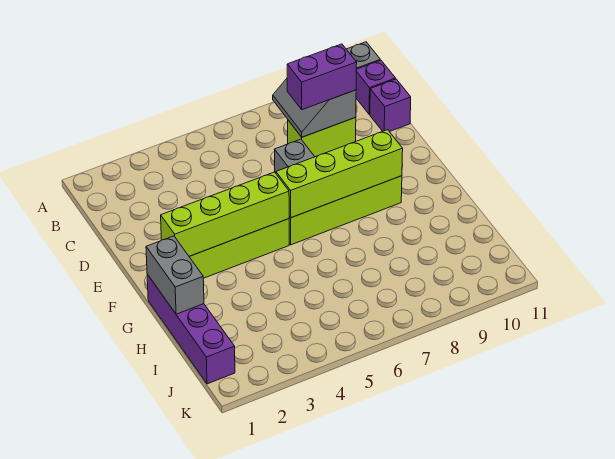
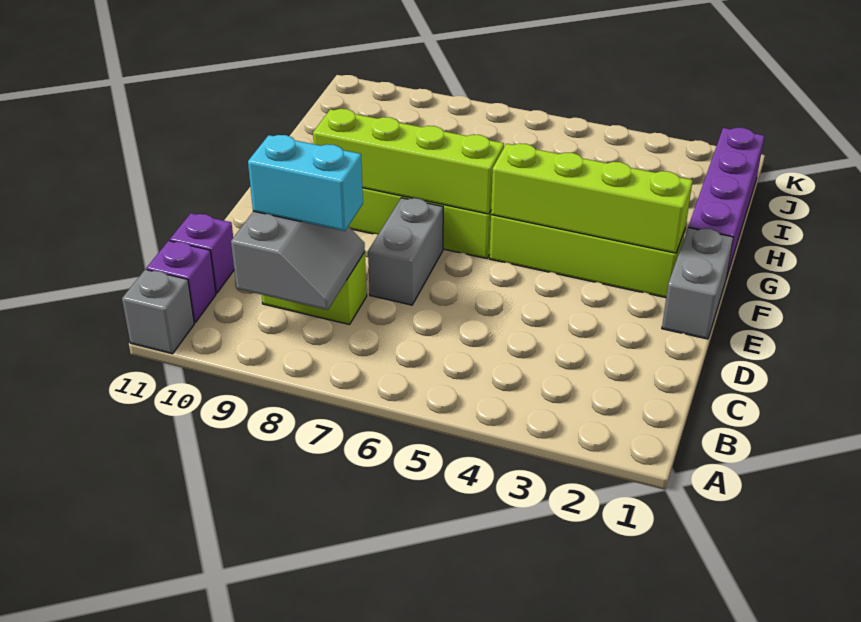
purple 1x2 brick [287,44,357,110] -> cyan 1x2 brick [248,135,363,231]
grey 1x2 brick [146,236,204,314] -> grey 1x2 brick moved to [662,228,733,339]

